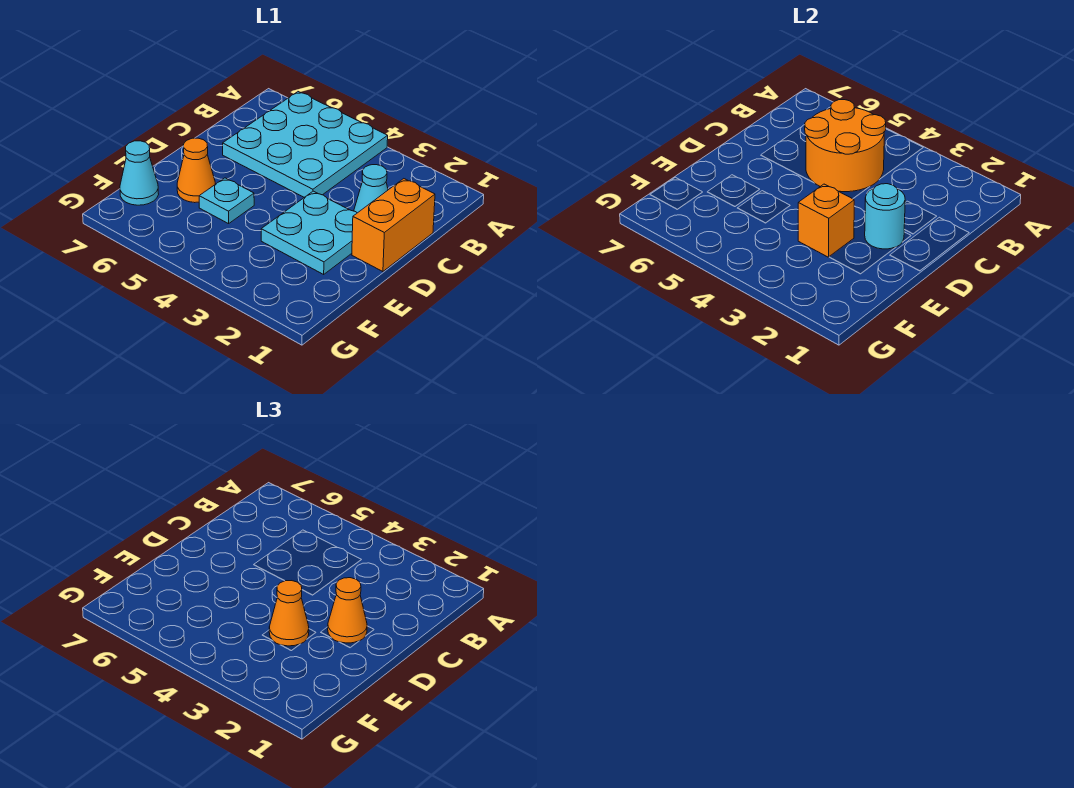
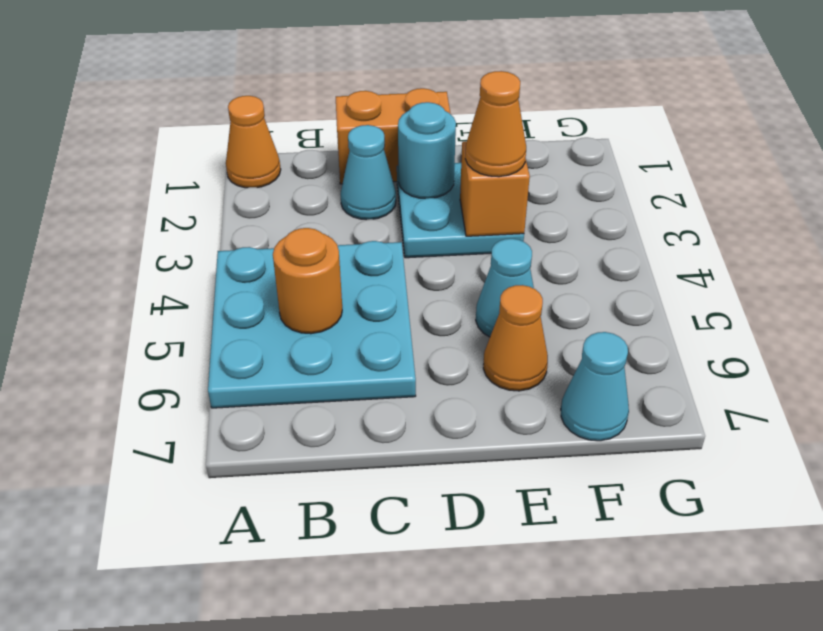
orange 2x2 round brick [805,100,886,192] -> orange 1x1 round brick [273,228,342,334]
orange 1x1 cone [328,578,367,643] -> orange 1x1 cone moved to [226,96,281,188]
cyan 1x1 plate [199,178,254,224] -> cyan 1x1 cone [476,239,534,337]

